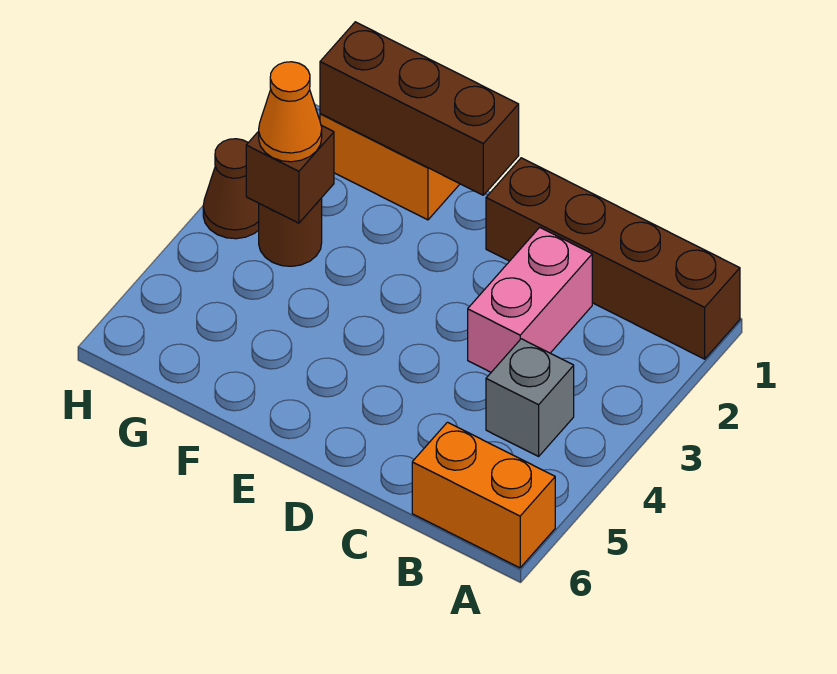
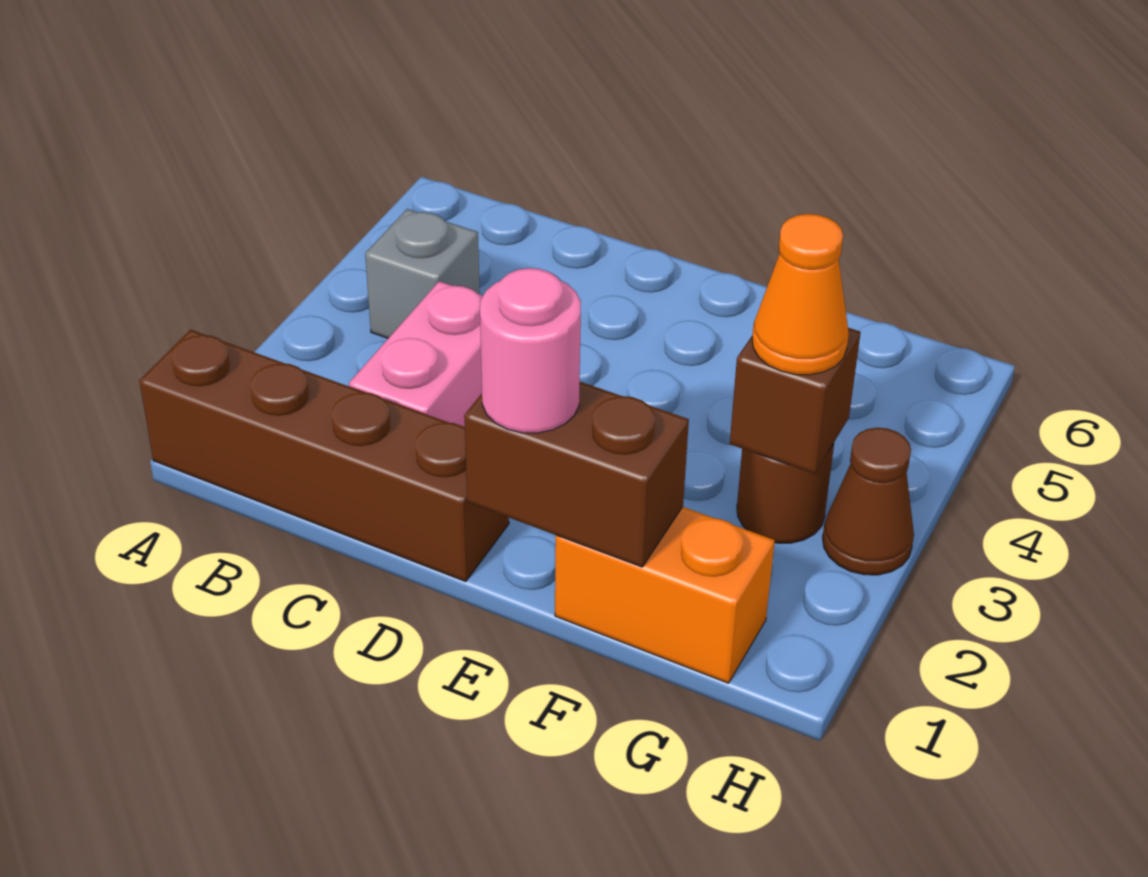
orange 1x2 brick [412,422,555,568] -> none
brown 1x3 brick [320,22,519,195] -> brown 1x2 brick [464,382,689,567]
none -> pink 1x1 round brick [480,268,581,433]

